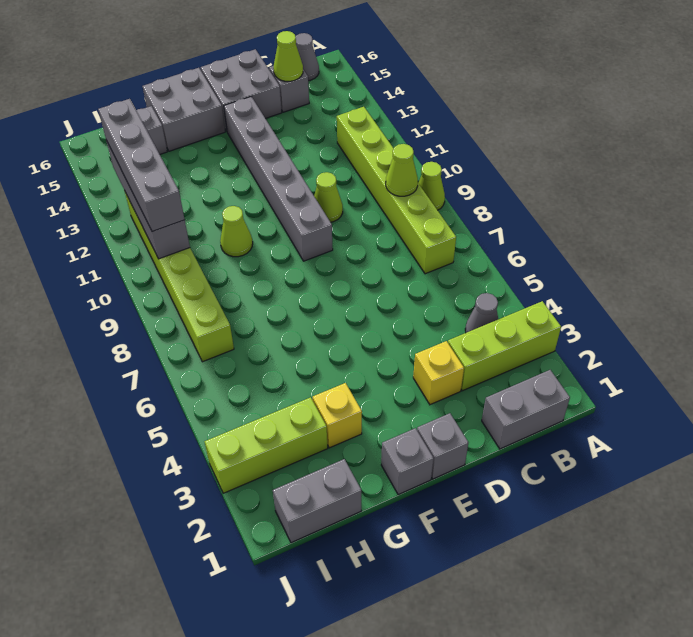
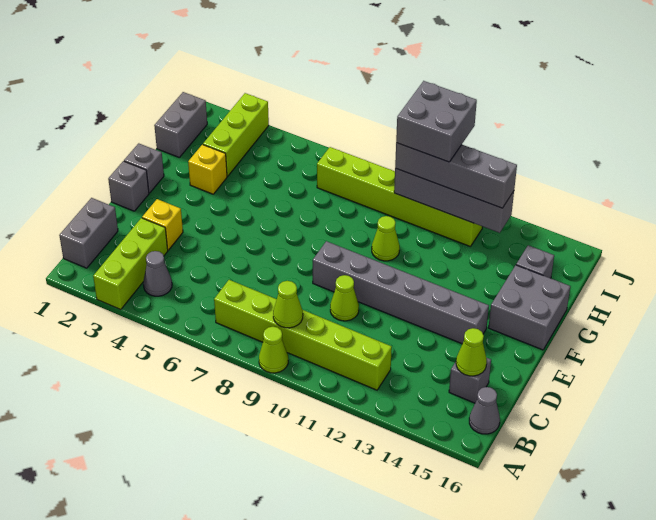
grey 2x2 brick [201,49,282,131] -> grey 2x2 brick moved to [396,81,477,162]

